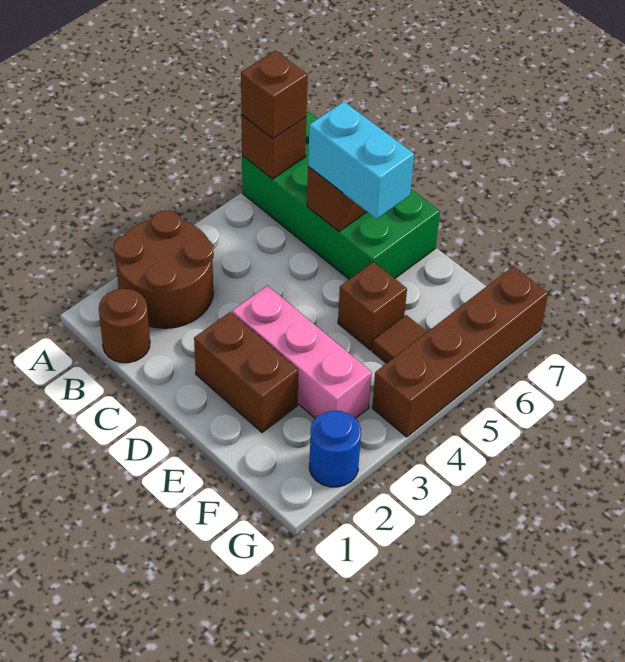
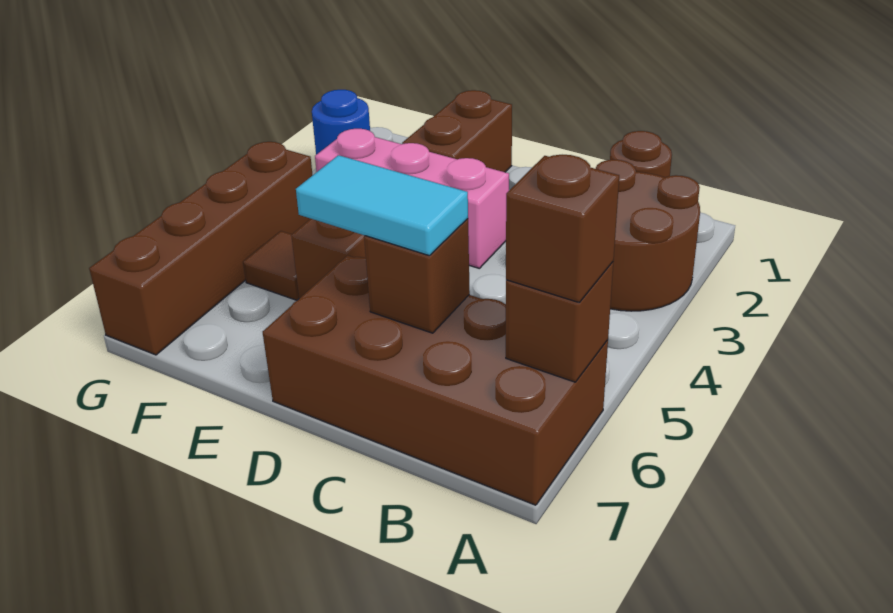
green 2x4 brick [242,112,440,279] -> brown 2x4 brick [263,255,608,505]
cyan 1x2 brick [308,102,414,219] -> cyan 1x2 tile [296,155,468,256]
brown 1x2 brick [194,312,298,432] -> brown 1x2 brick turned to [402,90,512,172]

